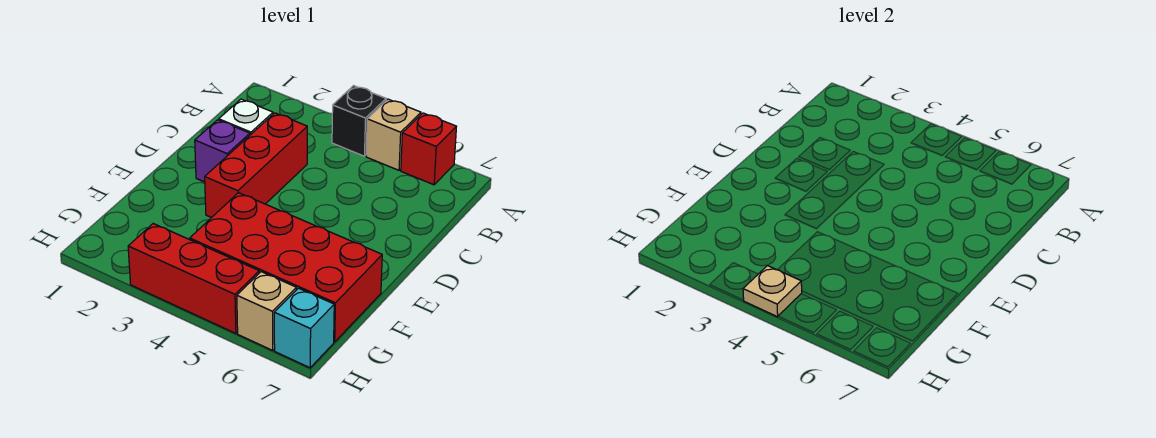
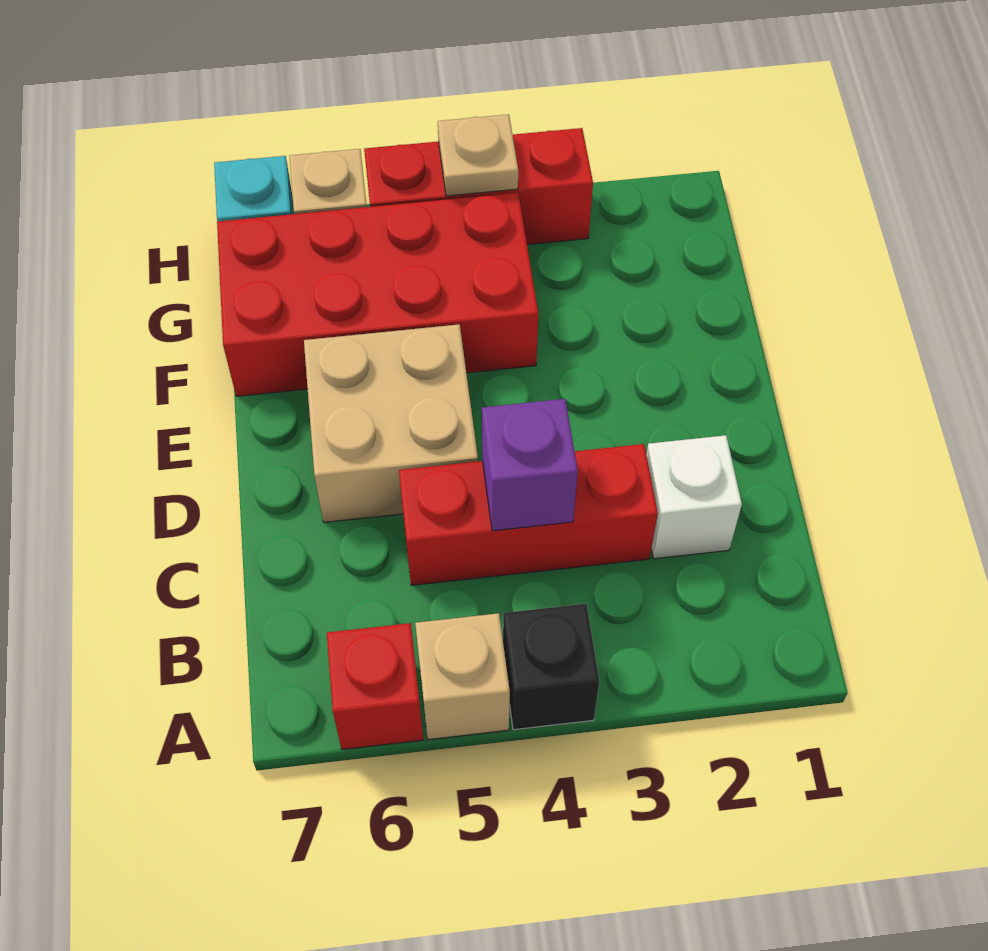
red 1x3 brick [205,113,307,218] -> red 1x3 brick turned to [399,444,658,585]
purple 1x1 brick [195,120,250,182] -> purple 1x1 brick moved to [482,399,578,531]
none -> tan 2x2 brick [304,324,478,522]

